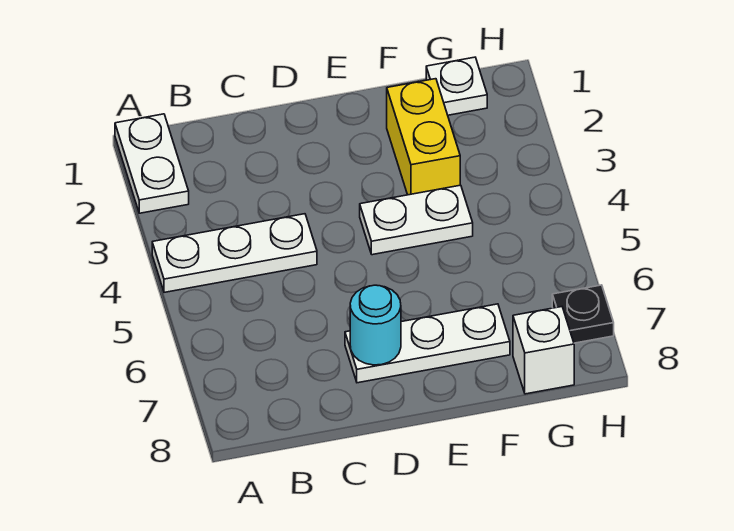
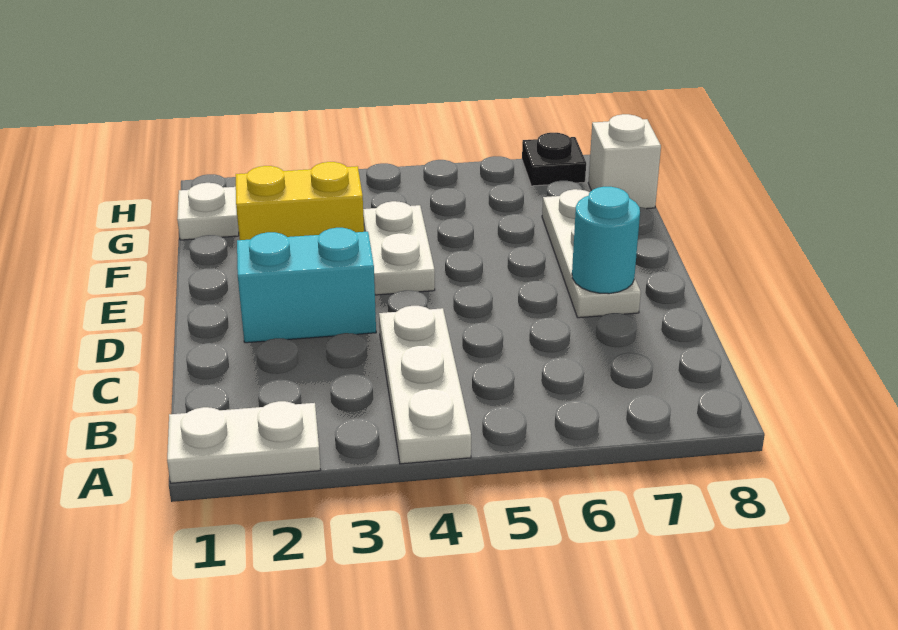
none -> cyan 1x2 brick [237,228,376,343]

